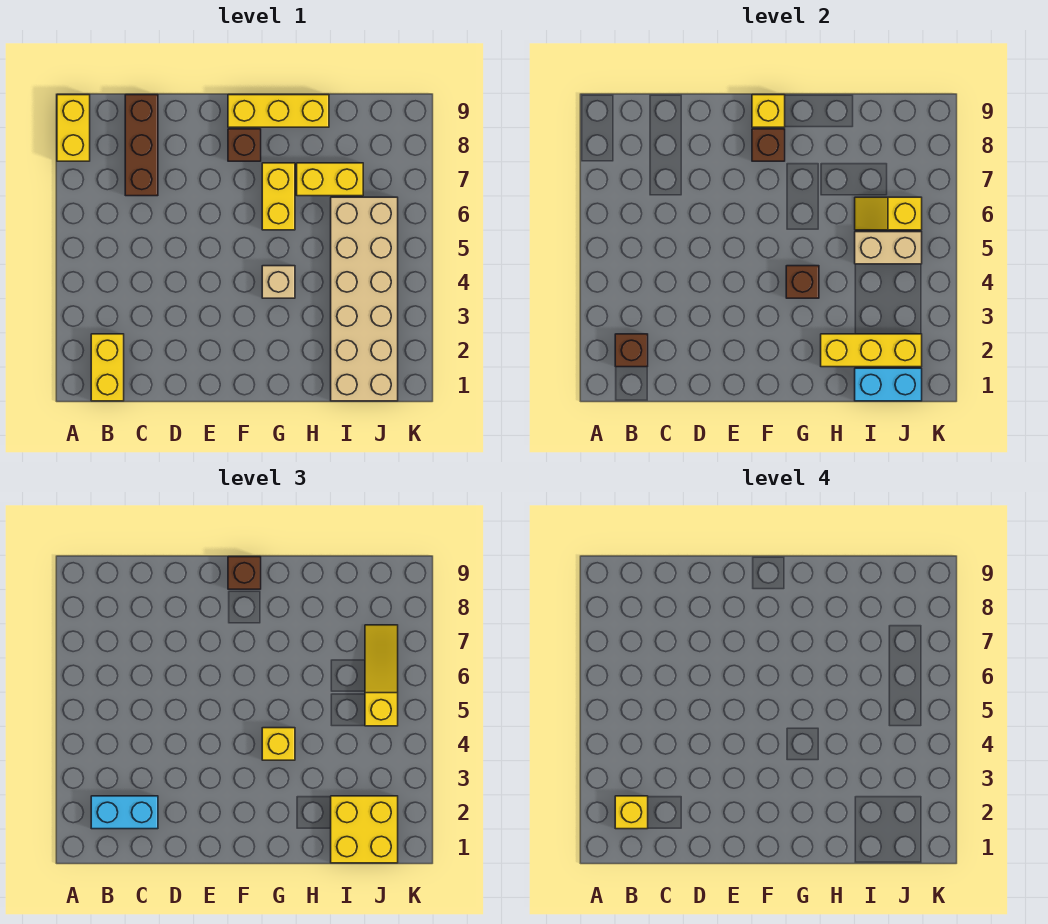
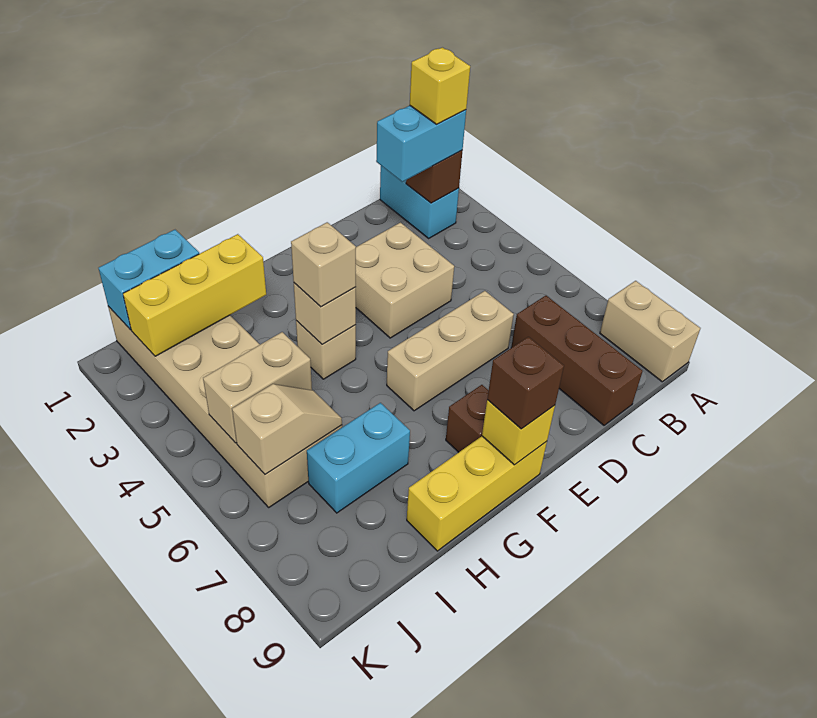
yellow 1x2 brick [57,95,90,161] -> tan 1x2 brick [600,281,700,382]
yellow 1x2 brick [91,334,124,401] -> cyan 1x2 brick [380,166,459,238]
none -> tan 2x2 brick [356,223,454,338]
none -> tan 1x3 brick [387,291,514,411]
brown 1x1 brick [752,129,785,161] -> none
brown 1x1 brick [786,266,819,298] -> tan 1x1 brick [294,283,356,345]
yellow 1x1 brick [262,728,295,760] -> tan 1x1 brick [291,222,356,307]
yellow 1x2 brick [262,163,295,230] -> none
yellow 1x2 brick [297,163,363,196] -> cyan 1x2 brick [307,403,410,513]
yellow 2x2 brick [331,796,398,863] -> none
yellow 1x2 slope [855,197,922,230] -> tan 1x2 slope [232,384,342,474]
yellow 1x3 slope [365,625,398,726] -> none

